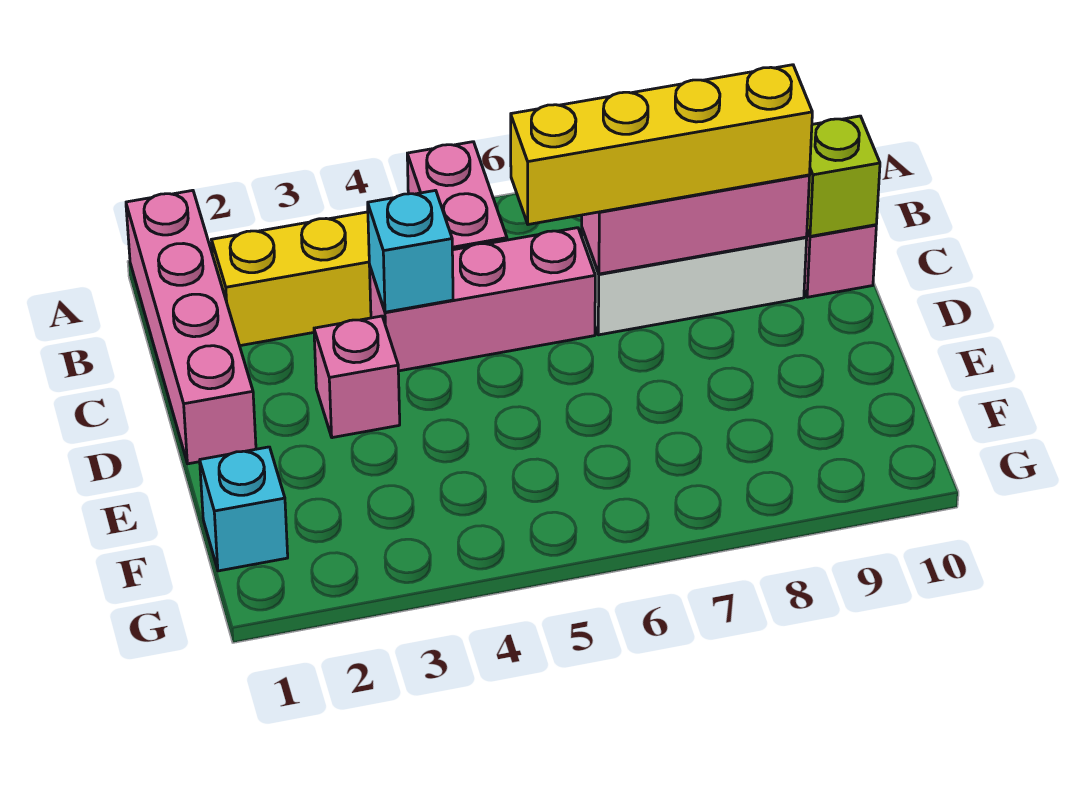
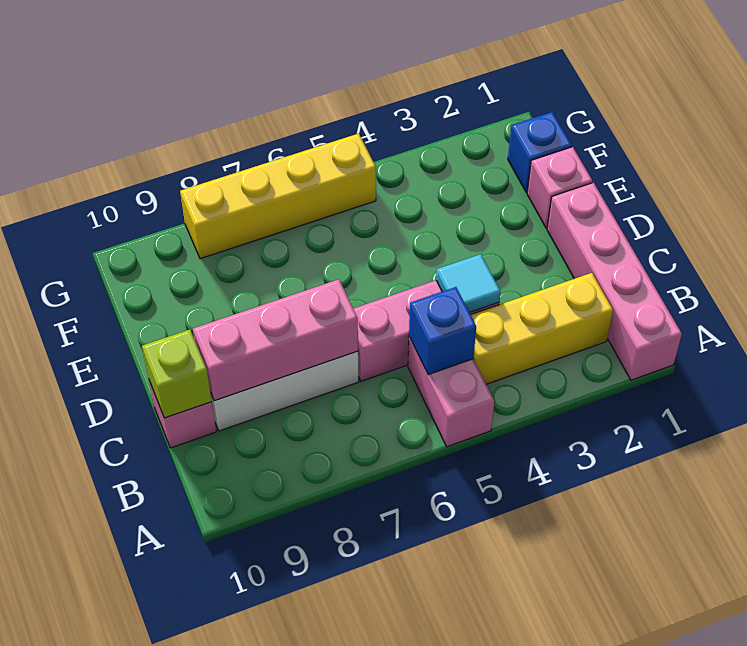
none -> blue 1x1 brick [409,287,476,375]
cyan 1x1 brick [368,190,453,312] -> cyan 1x1 tile [436,254,501,312]
yellow 1x4 brick [511,65,812,224] -> yellow 1x4 brick moved to [180,134,376,259]
pink 1x1 brick [314,316,400,438] -> pink 1x1 brick moved to [527,147,593,228]
cyan 1x1 brick [200,447,288,571] -> blue 1x1 brick [508,112,572,192]

